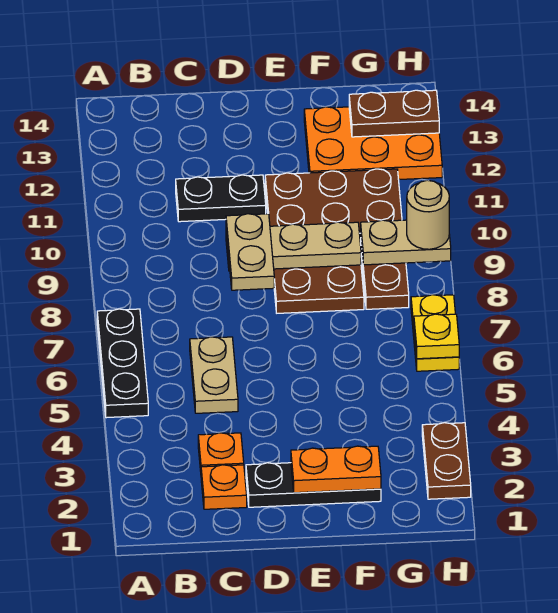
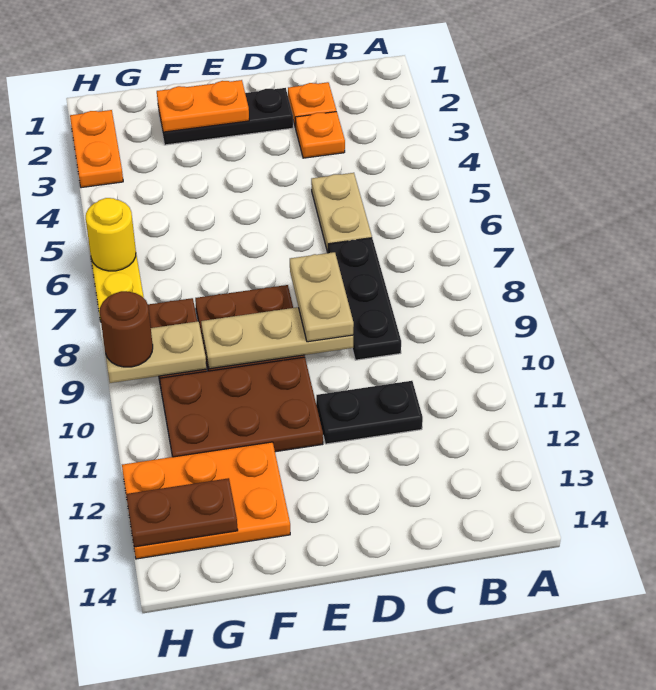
black 1x3 plate [97,309,148,418] -> black 1x3 plate moved to [328,238,401,360]
brown 1x2 plate [422,423,471,499] -> orange 1x2 plate [70,110,123,188]
yellow 1x1 plate [414,314,459,359] -> yellow 1x1 round brick [86,198,136,271]
tan 1x1 round brick [407,180,449,249] -> brown 1x1 round brick [100,291,153,367]

